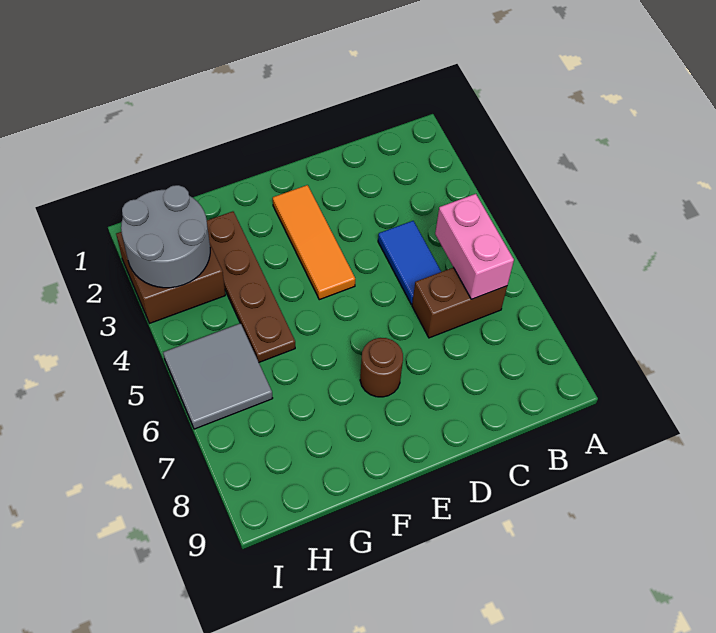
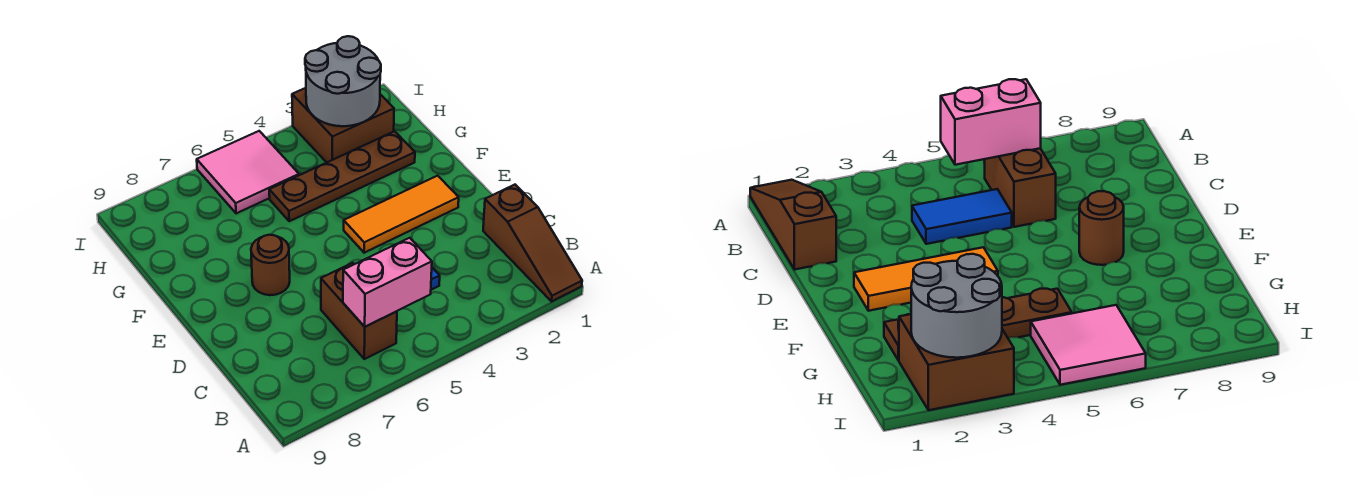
none -> brown 1x3 slope [483,185,582,301]
grey 2x2 tile [163,323,273,429] -> pink 2x2 tile [197,131,299,213]

